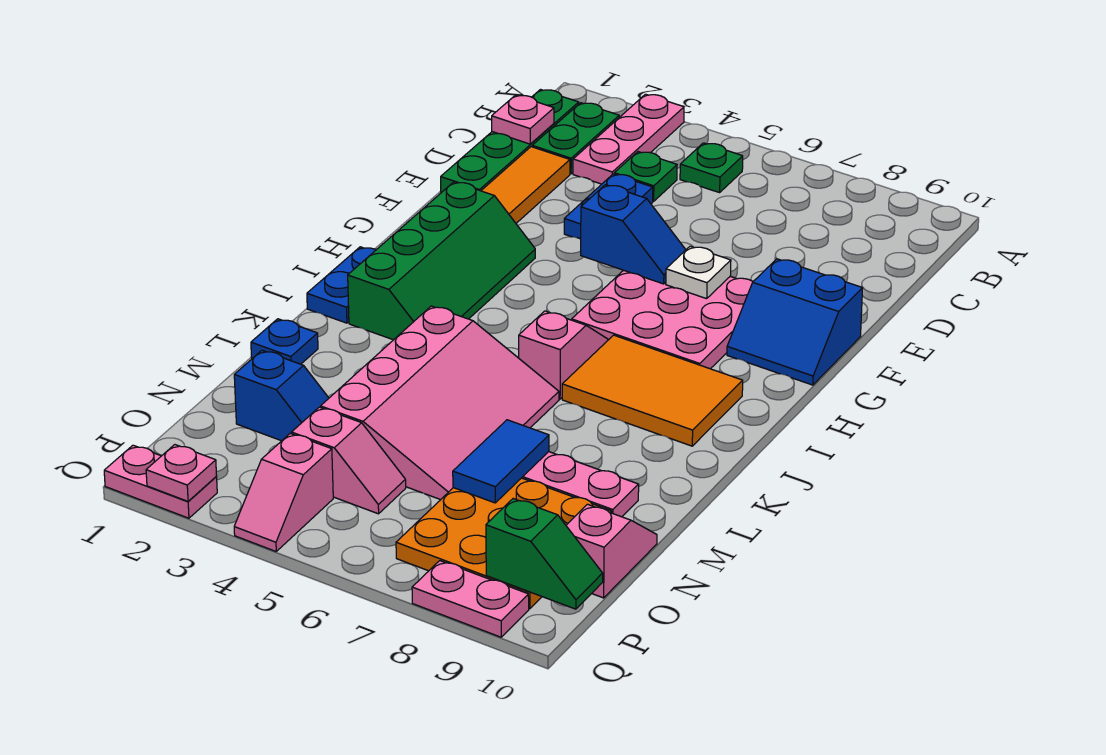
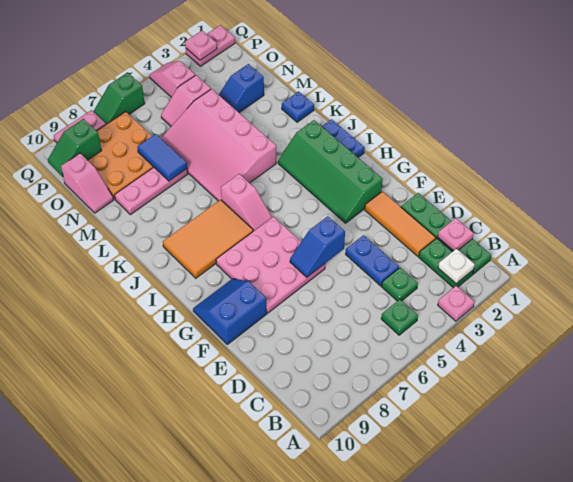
pink 1x3 plate [573,94,684,184] -> pink 1x1 plate [438,286,474,321]
white 1x1 plate [666,246,731,299] -> white 1x1 plate moved to [438,248,475,284]
none -> green 1x2 slope [93,73,145,124]

